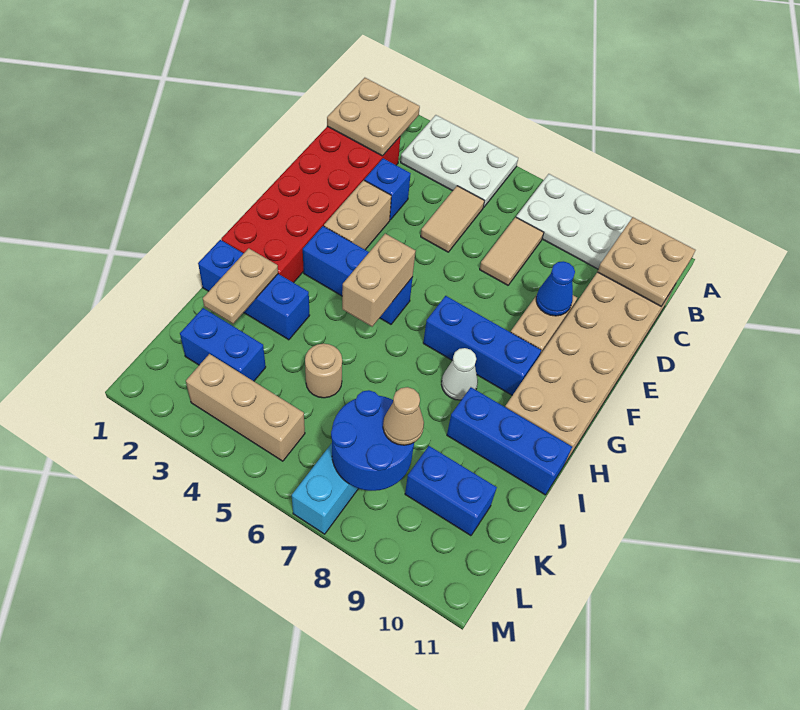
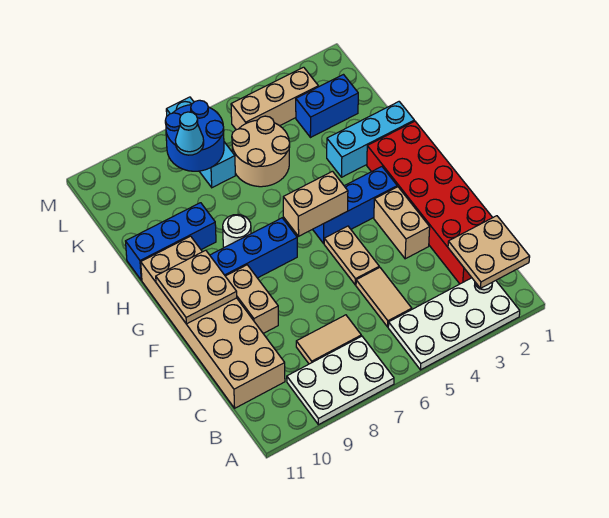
white 2x3 plate [401,115,518,208] -> white 2x4 plate [388,278,520,370]
tan 2x2 plate [597,217,696,306] -> tan 2x2 plate moved to [156,250,237,324]
tan 1x2 tile [480,217,544,285] -> tan 1x2 tile turned to [296,315,361,364]
blue 1x1 brick [364,158,411,220] -> none
blue 1x1 cone [536,261,575,316] -> none
tan 1x2 brick [342,234,416,327] -> tan 1x2 brick turned to [283,171,348,236]
white 1x1 cone [441,348,478,400] -> white 1x1 round brick [223,215,251,247]
blue 1x3 brick [198,240,310,340] -> cyan 1x3 brick [327,102,414,177]
tan 1x2 plate [203,248,278,324] -> tan 1x2 plate moved to [324,226,379,285]
tan 1x1 round brick [305,344,342,398] -> tan 2x2 round brick [232,116,290,187]
tan 1x1 cone [383,387,424,445] -> cyan 1x1 cone [175,112,204,155]
blue 1x2 brick [405,446,497,536] -> none

